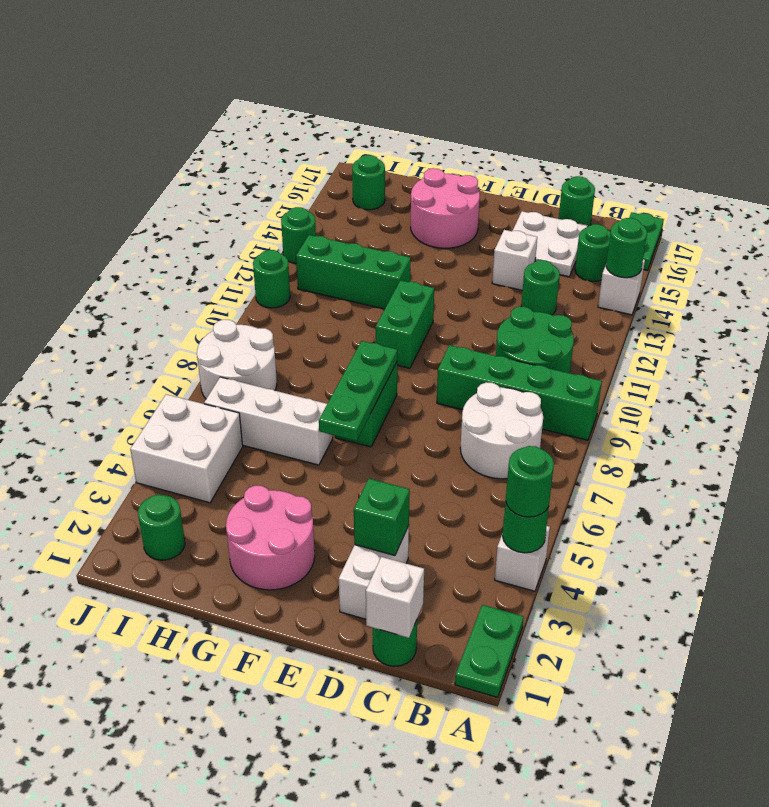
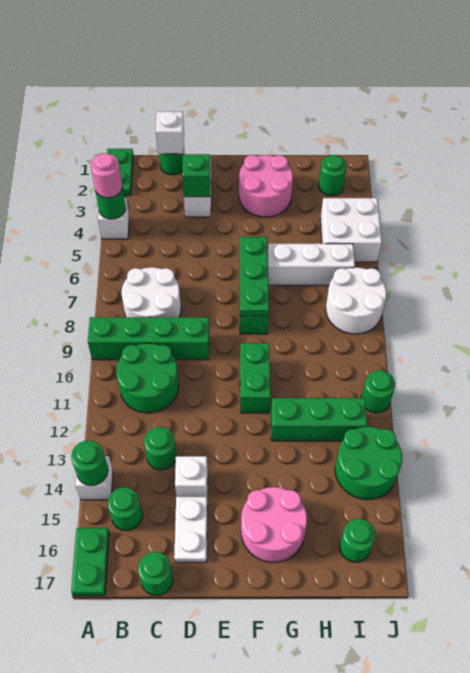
green 1x1 round brick [506,446,554,517] -> pink 1x1 round brick [91,153,122,198]
white 2x2 plate [513,211,587,277] -> white 1x2 plate [174,497,207,563]
green 1x1 round brick [281,207,316,264] -> green 2x2 round brick [335,427,402,500]

